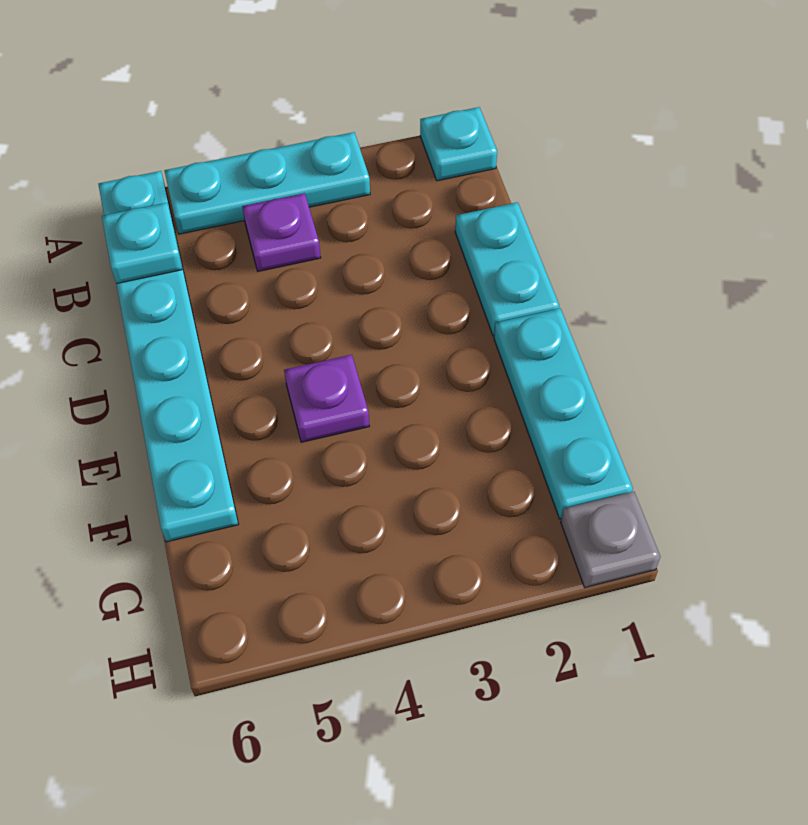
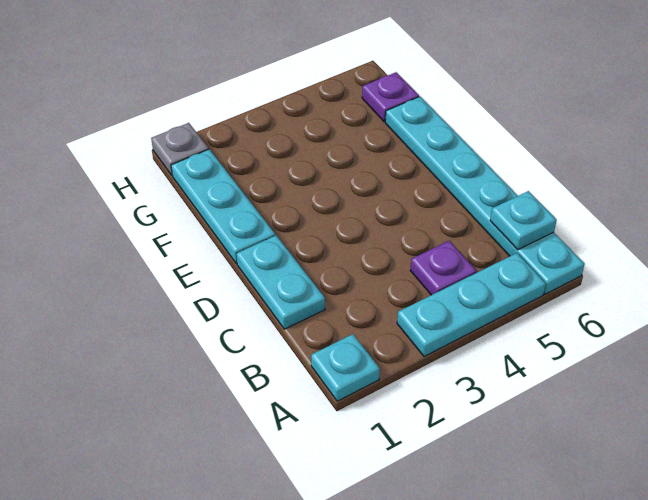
purple 1x1 plate [284,355,369,442] -> purple 1x1 plate moved to [362,72,419,122]

